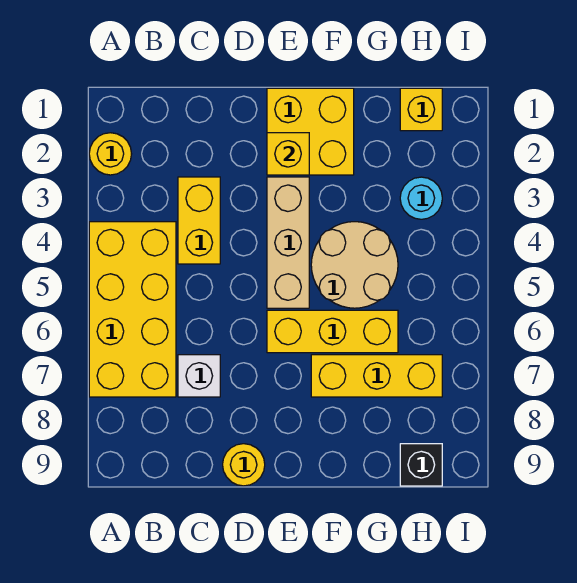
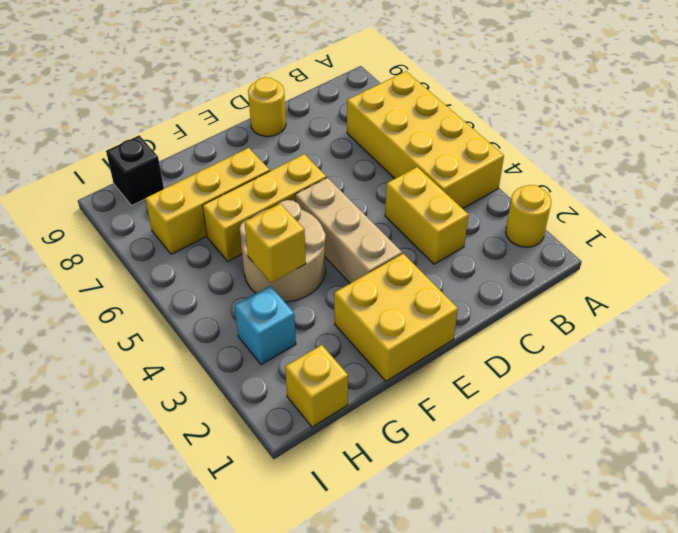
white 1x1 brick [178,355,220,397] -> none
yellow 1x1 brick [267,133,309,175] -> yellow 1x1 brick moved to [245,204,306,283]
cyan 1x1 round brick [400,177,442,219] -> cyan 1x1 brick [235,286,296,365]

